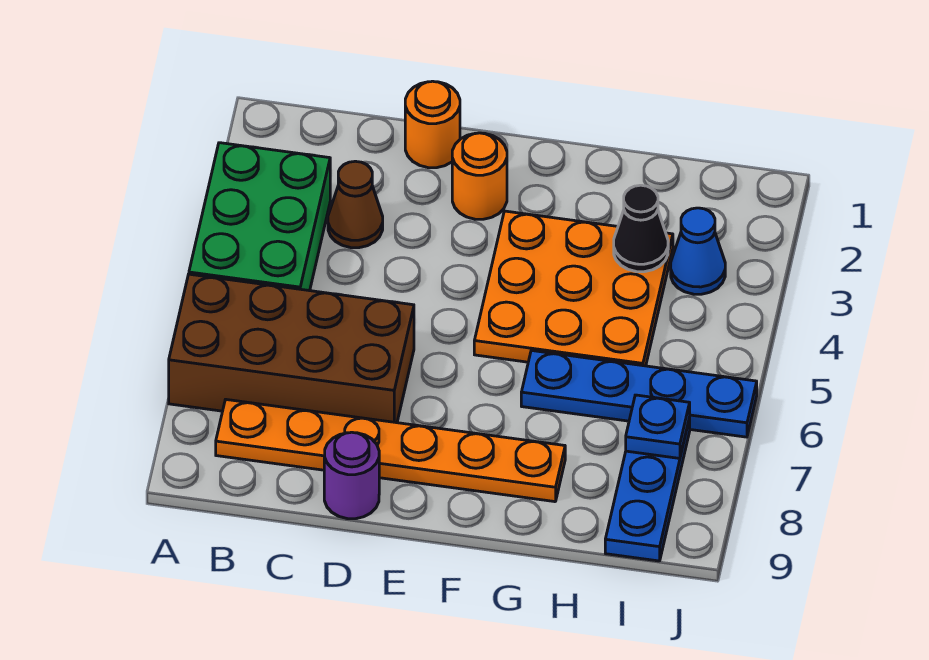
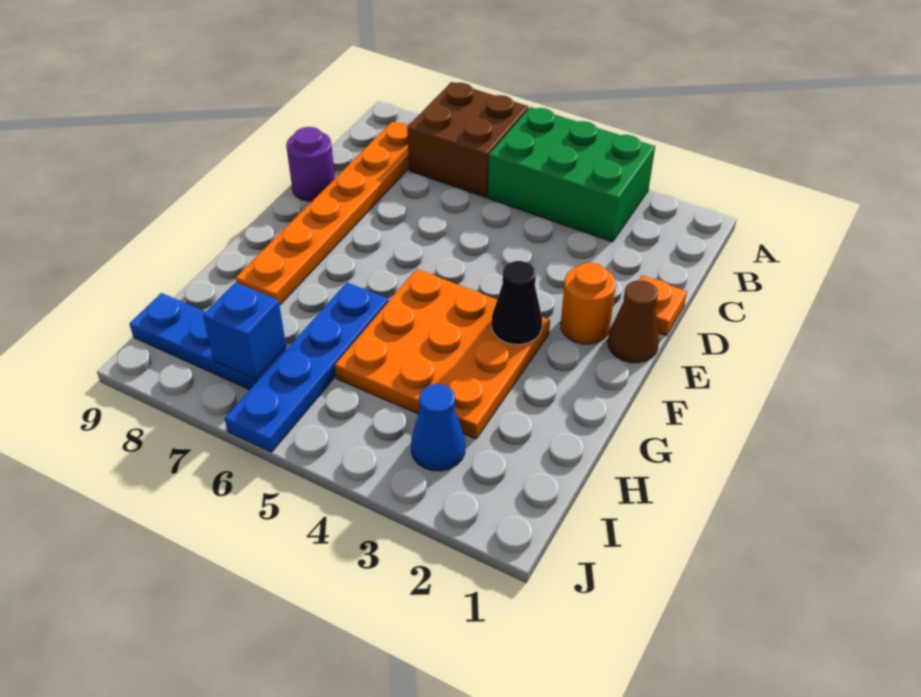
brown 2x4 brick [169,274,414,423] -> brown 2x2 brick [407,82,528,198]
brown 1x1 cone [328,161,383,248] -> brown 1x1 cone moved to [608,281,659,363]
orange 1x1 round brick [405,81,460,168] -> orange 1x1 plate [639,275,687,336]
black 1x1 cone [614,185,668,272] -> black 1x1 cone moved to [492,261,542,345]
blue 1x1 plate [626,395,690,458] -> blue 1x1 brick [203,283,286,379]

